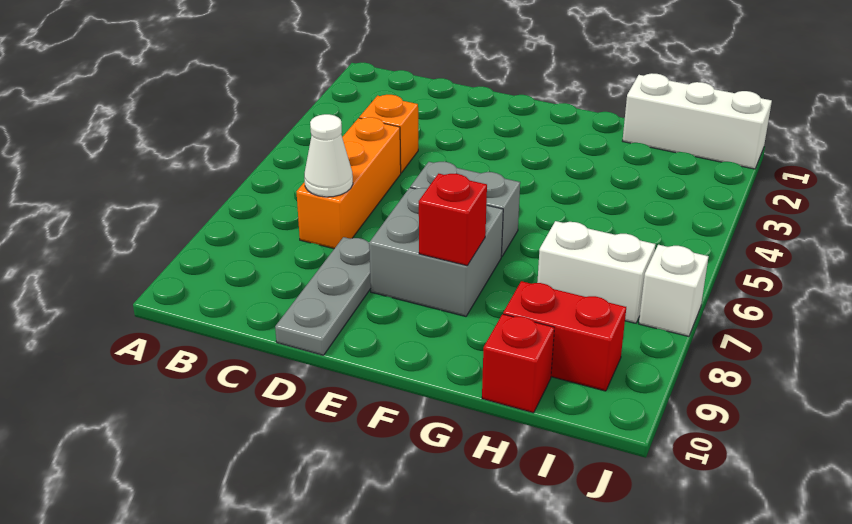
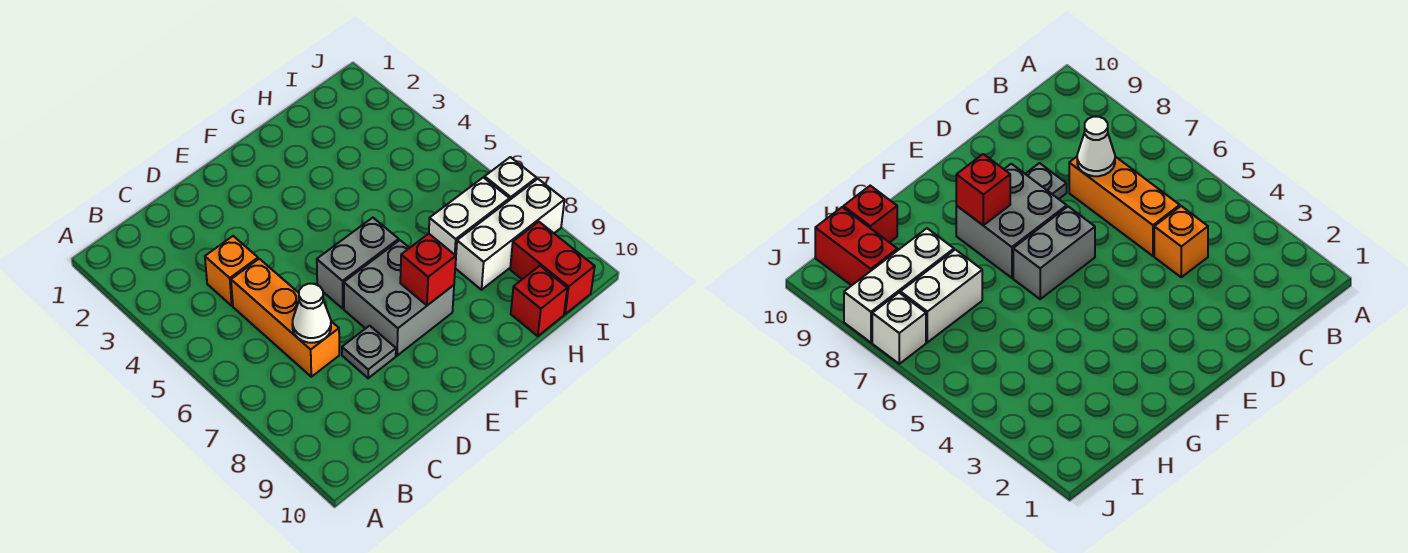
grey 1x3 plate [275,237,371,355] -> grey 1x1 plate [342,326,396,378]
white 1x3 brick [623,73,772,169] -> white 1x3 brick moved to [455,179,564,290]
red 1x2 brick [503,281,626,391] -> red 1x2 brick turned to [510,222,595,314]

